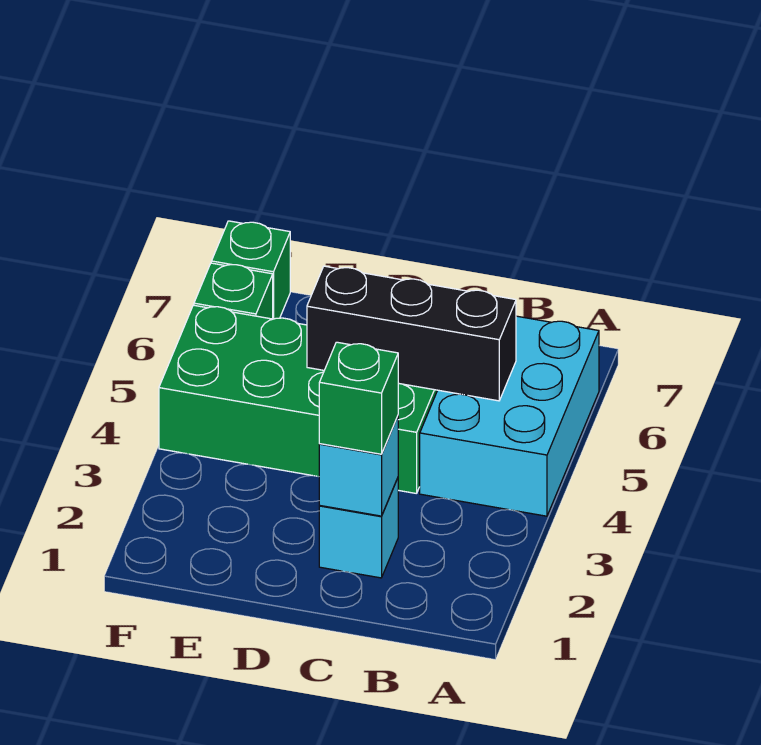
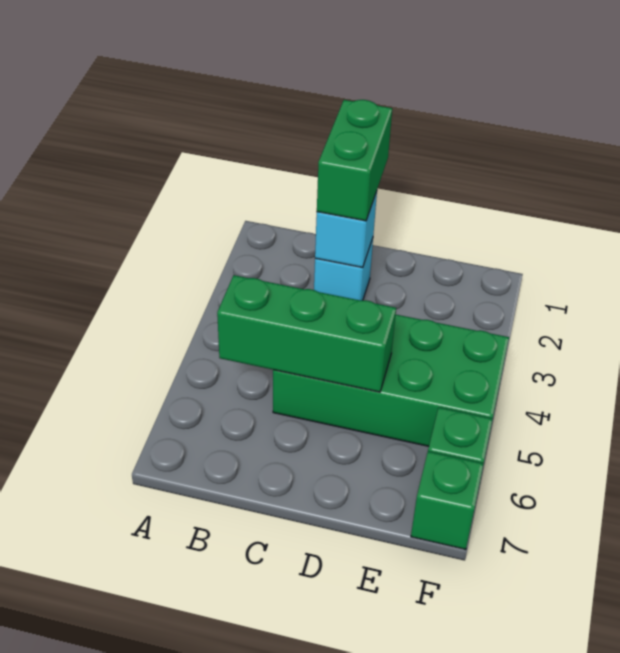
cyan 2x3 brick [420,316,599,516] -> none
black 1x3 brick [307,266,516,401] -> green 1x3 brick [217,275,396,392]
green 1x1 brick [319,342,398,454] -> green 1x2 brick [317,100,392,221]

